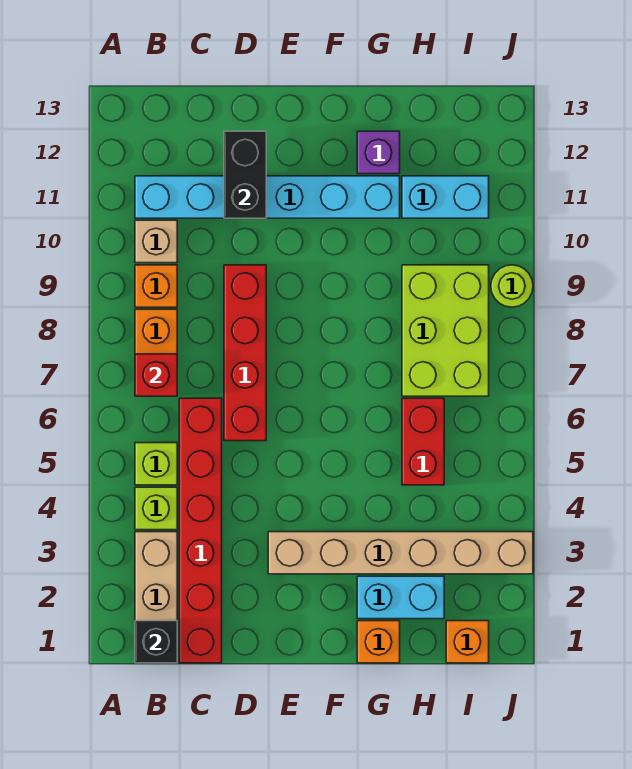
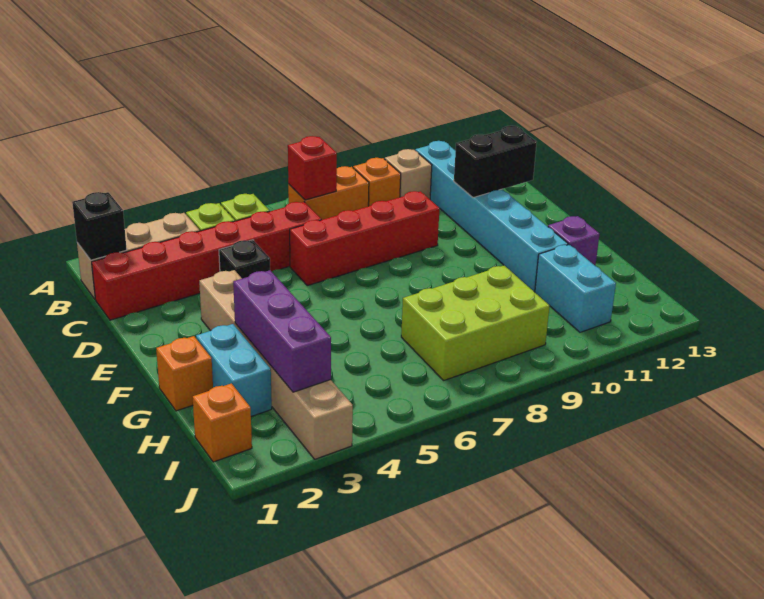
none -> black 1x1 brick [219,240,270,279]
none -> purple 1x3 brick [233,270,331,392]
red 1x2 brick [402,398,444,485] -> none
lime 1x1 round brick [491,265,533,307] -> none

